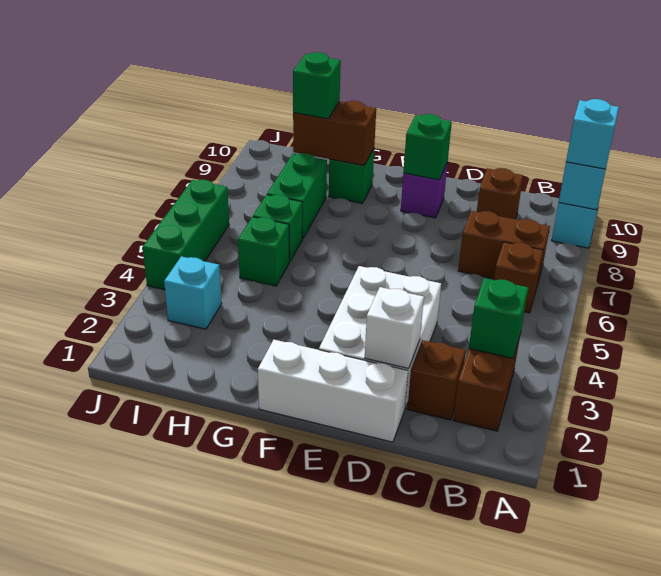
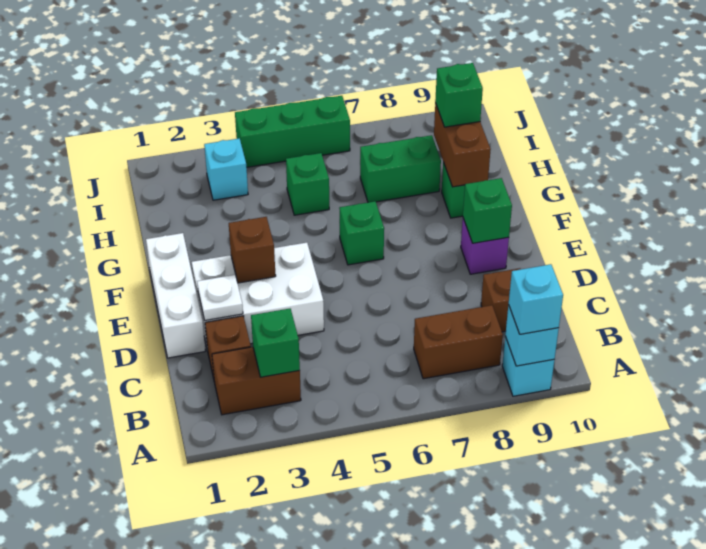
brown 1x1 brick [494,242,543,313] -> brown 1x1 brick moved to [229,217,276,283]
brown 1x2 brick [458,211,550,285] -> brown 1x2 brick turned to [414,305,503,379]
white 1x1 brick [365,287,424,368] -> white 1x1 plate [197,275,243,320]
green 1x1 brick [253,195,302,262] -> green 1x1 brick moved to [339,201,384,265]

